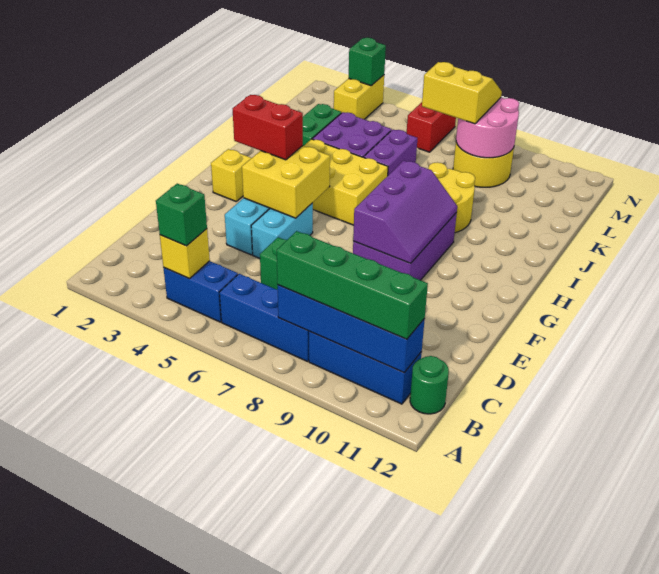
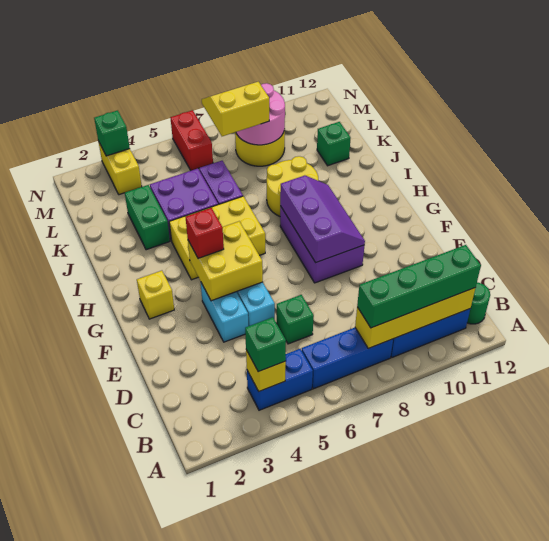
blue 1x4 brick [278,285,425,372] -> yellow 1x4 brick [355,288,475,348]
red 1x2 brick [233,95,303,160] -> red 1x1 brick [186,208,224,258]
none -> green 1x1 brick [317,122,351,166]

